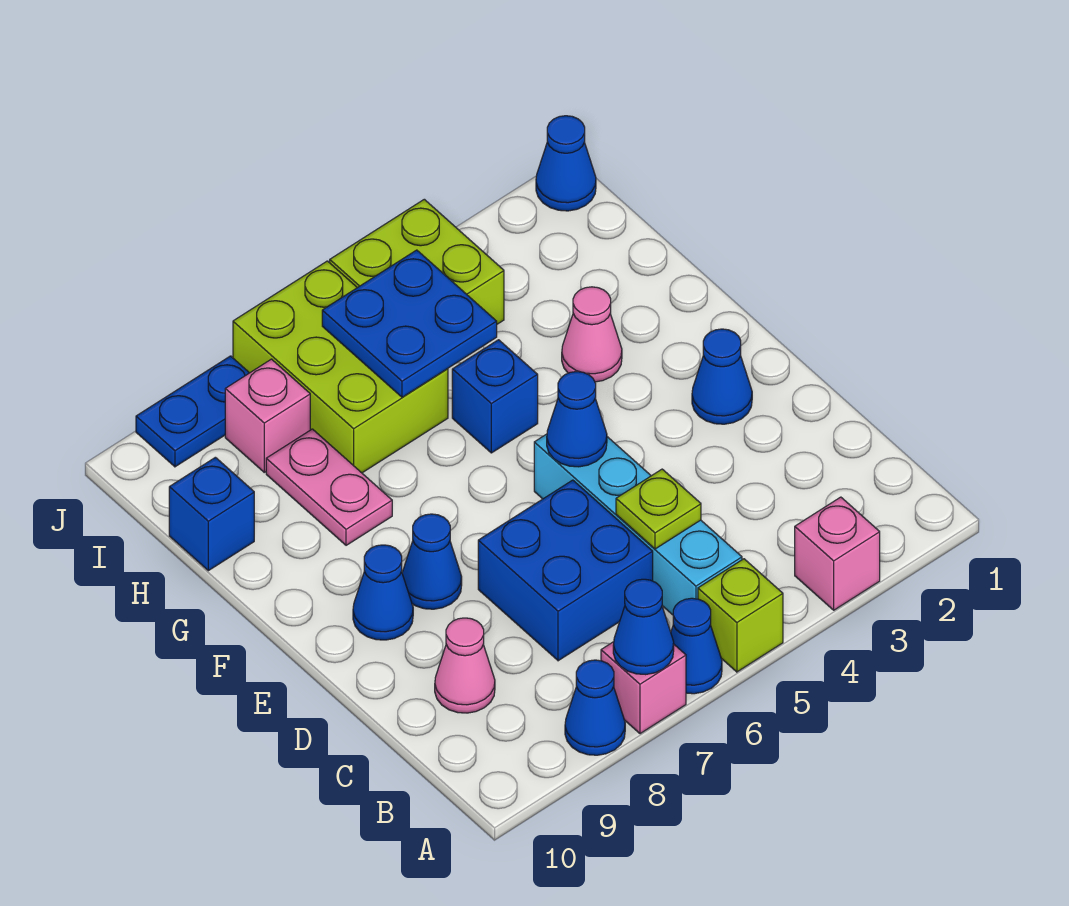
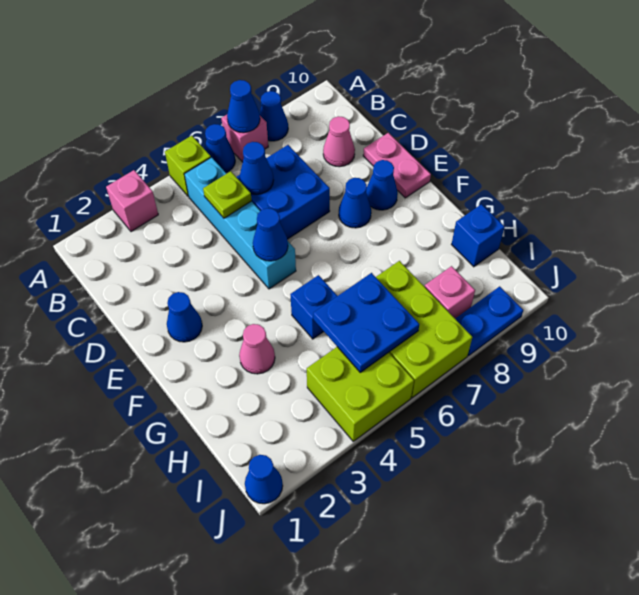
none -> blue 1x1 cone [239,142,273,194]
pink 1x2 plate [266,429,392,545] -> pink 1x2 plate moved to [363,133,431,198]

